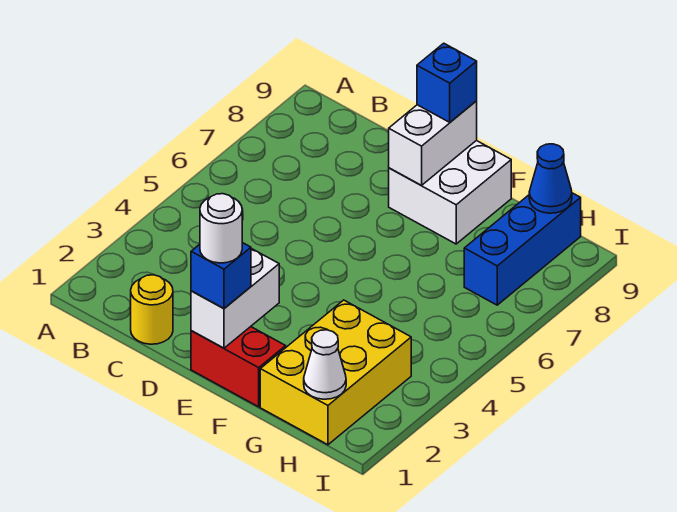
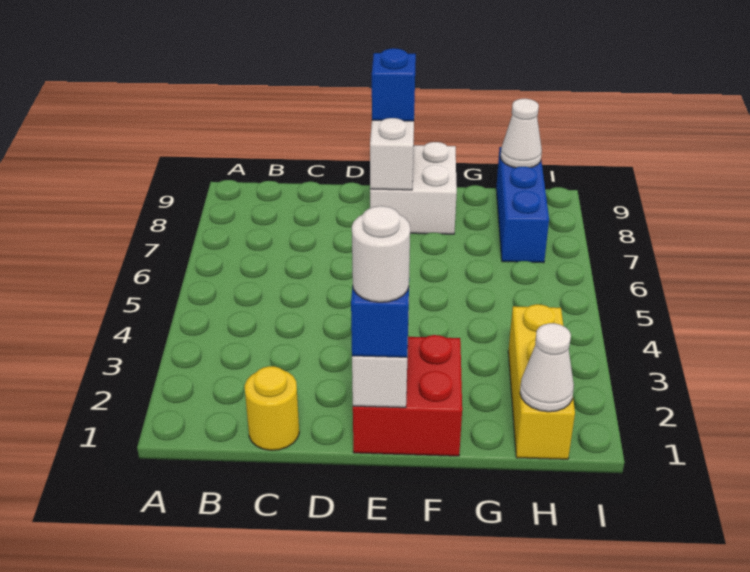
red 1x2 brick [191,327,286,407] -> red 2x2 brick [353,335,462,456]
yellow 2x3 brick [260,300,411,445] -> yellow 1x3 brick [508,304,575,459]
blue 1x1 cone [529,144,572,213] -> white 1x1 cone [500,99,542,168]

